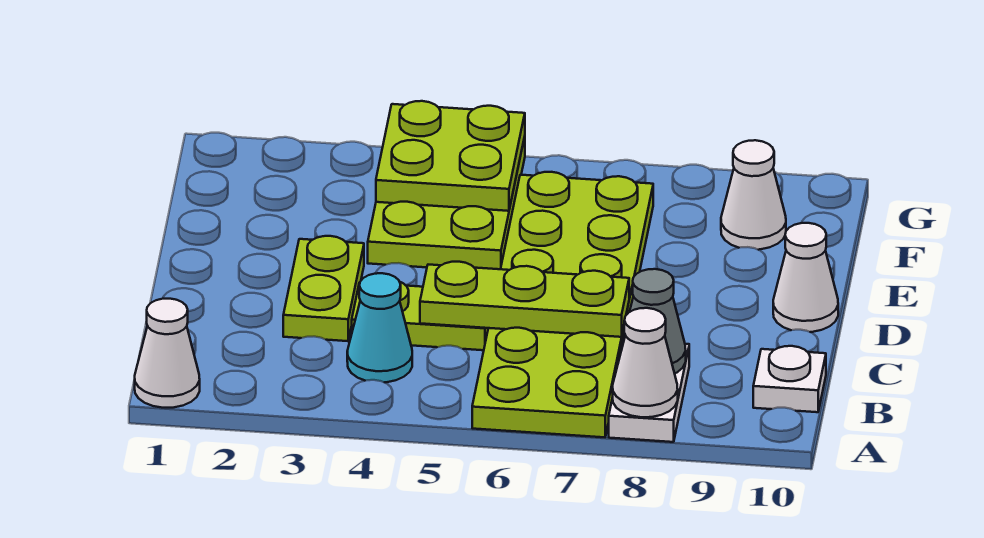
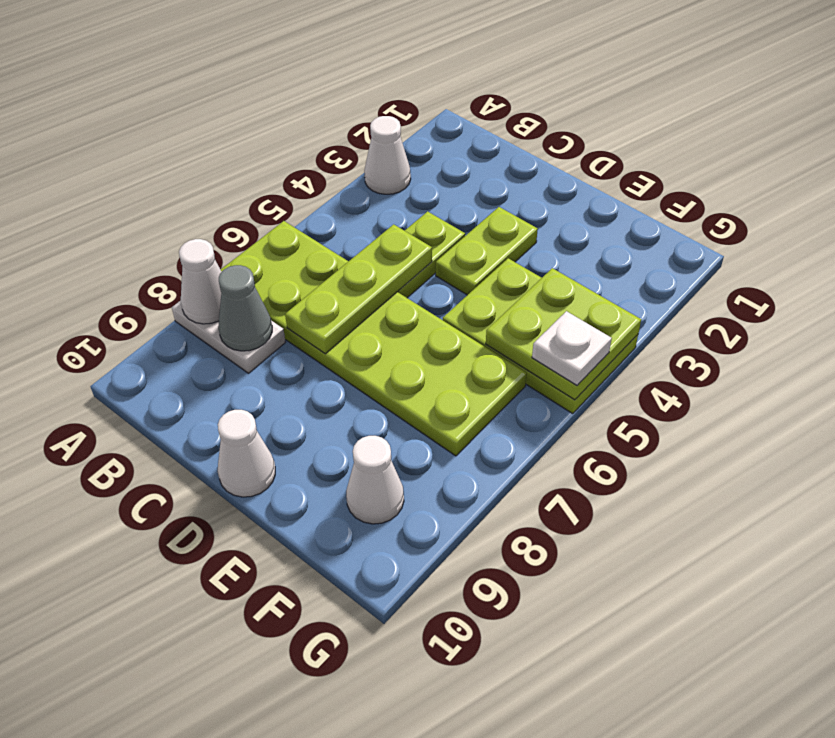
white 1x1 cone [135,299,200,408] -> white 1x1 cone moved to [364,116,411,194]
cyan 1x1 cone [347,273,412,382] -> none
white 1x1 plate [753,346,826,412] -> white 1x1 plate moved to [532,311,612,385]
lime 1x2 plate [283,236,364,341] -> lime 1x2 plate turned to [436,207,538,295]

